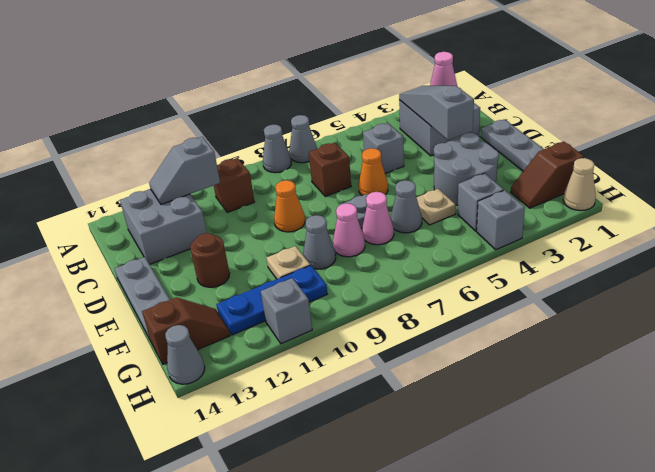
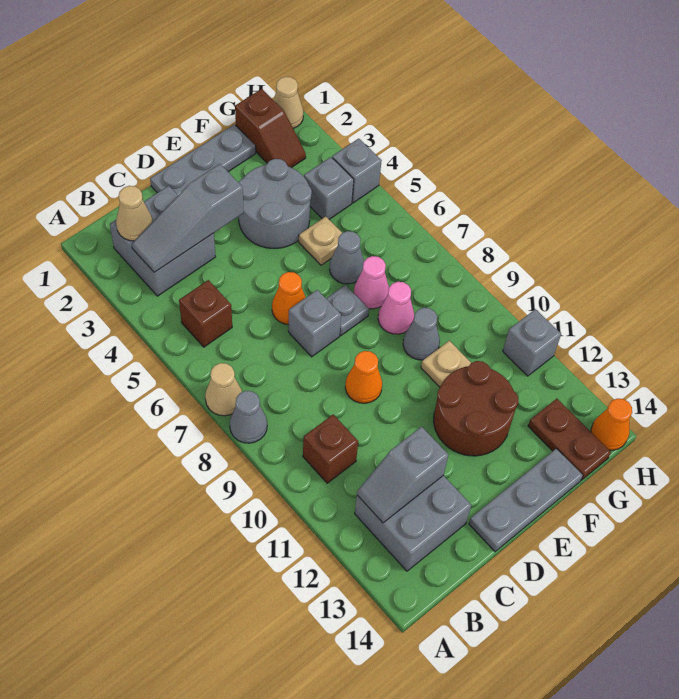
grey 1x1 cone [289,115,317,163] -> tan 1x1 cone [205,363,242,416]
pink 1x1 cone [430,52,457,86] -> tan 1x1 cone [116,186,153,241]
grey 1x2 slope [149,137,220,204] -> grey 1x2 slope turned to [357,427,448,523]
grey 1x1 brick [363,123,404,173] -> grey 1x1 brick moved to [289,290,341,357]
brown 1x1 brick [309,143,351,197] -> brown 1x1 brick moved to [179,280,232,347]
brown 1x1 round brick [190,233,230,287] -> brown 2x2 round brick [434,361,518,456]
blue 1x3 plate [216,265,327,335] -> none
brown 1x2 slope [142,297,230,364] -> brown 1x2 plate [528,399,611,480]
grey 1x1 cone [165,325,205,384] -> orange 1x1 cone [591,399,632,450]

